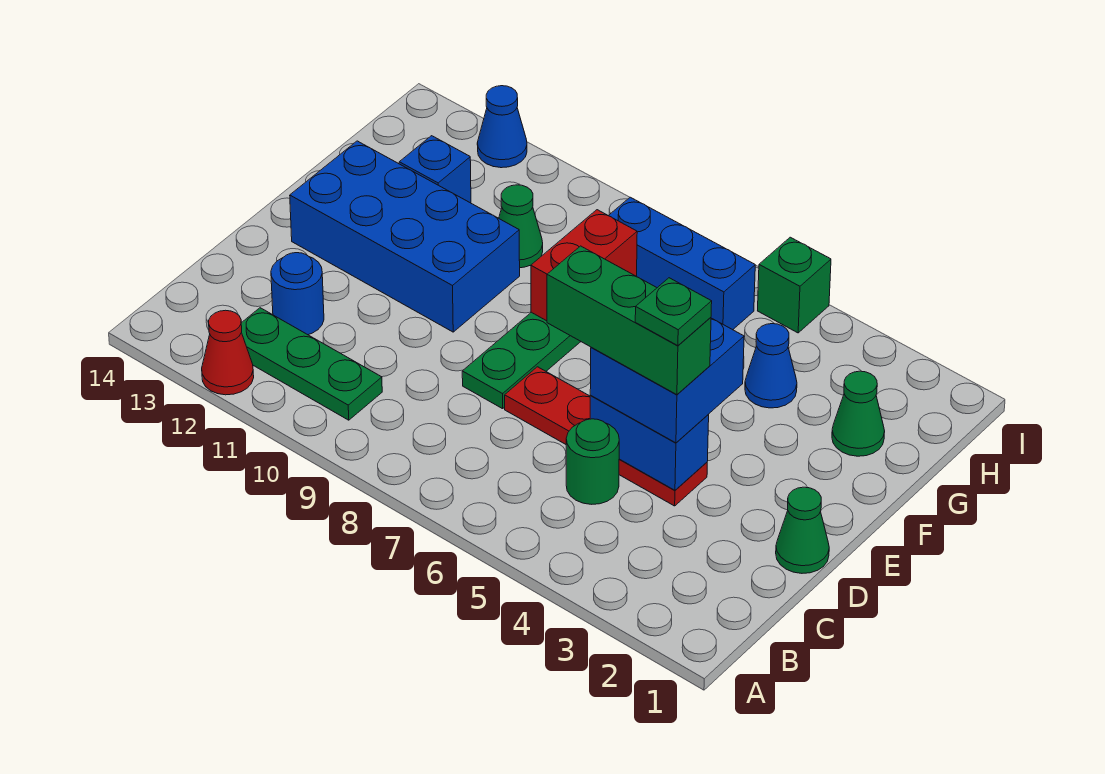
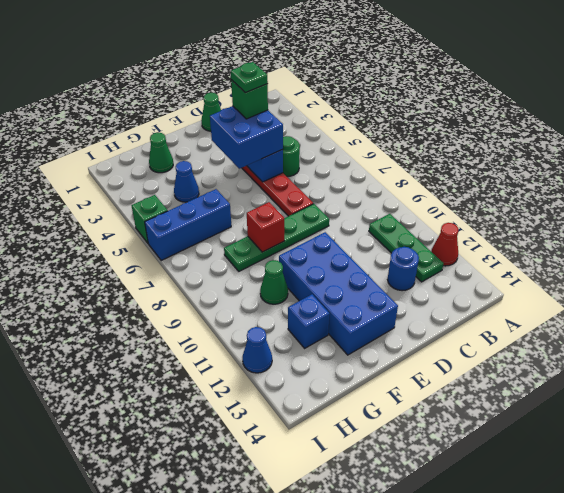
green 1x3 brick [547,246,711,395] -> green 1x1 brick [231,80,268,119]
red 1x2 brick [531,210,637,321] -> red 1x1 brick [247,202,284,252]
blue 1x3 brick [609,197,755,330] -> blue 1x3 brick turned to [145,189,231,260]

